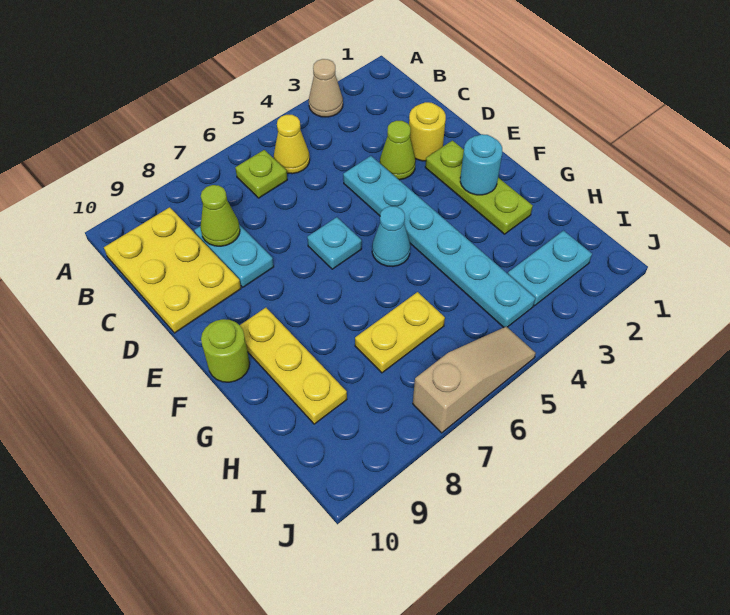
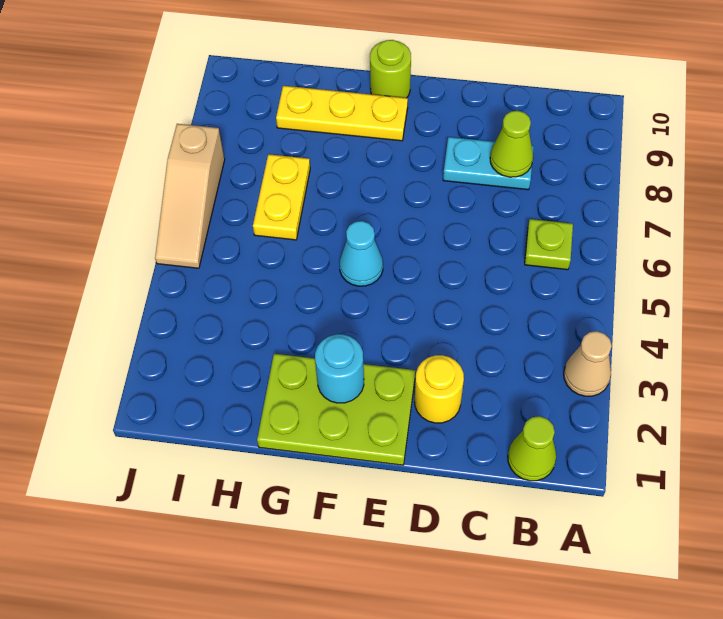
yellow 1x1 cone [274,115,310,174] -> none
yellow 2x3 plate [104,207,241,333] -> none
lime 1x1 cone [380,121,416,180] -> lime 1x1 cone moved to [508,416,556,481]
cyan 1x6 plate [343,156,535,327] -> none
lime 1x3 plate [425,141,533,234] -> lime 2x3 plate [257,354,415,465]
cyan 1x1 plate [307,217,362,269] -> none
cyan 1x2 plate [508,231,592,306] -> none

